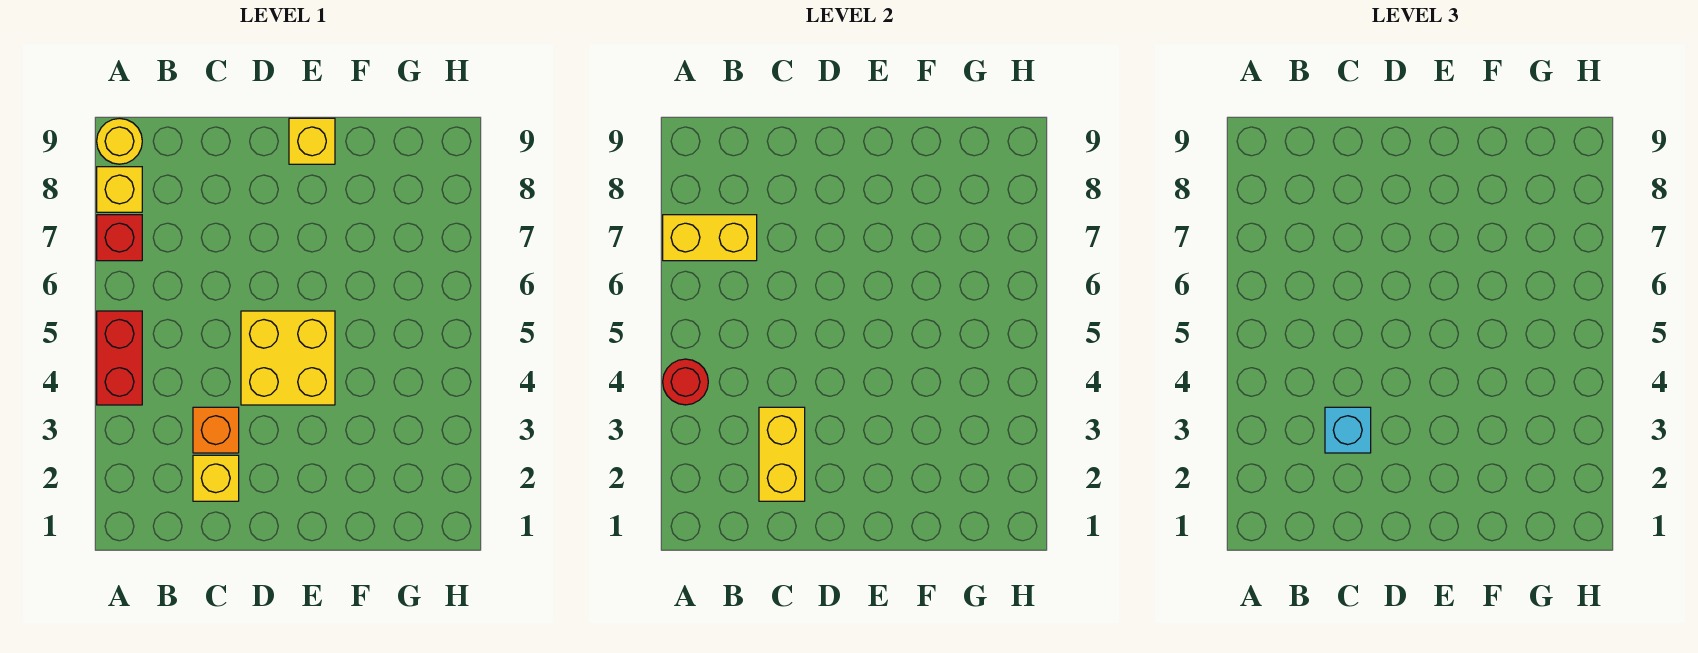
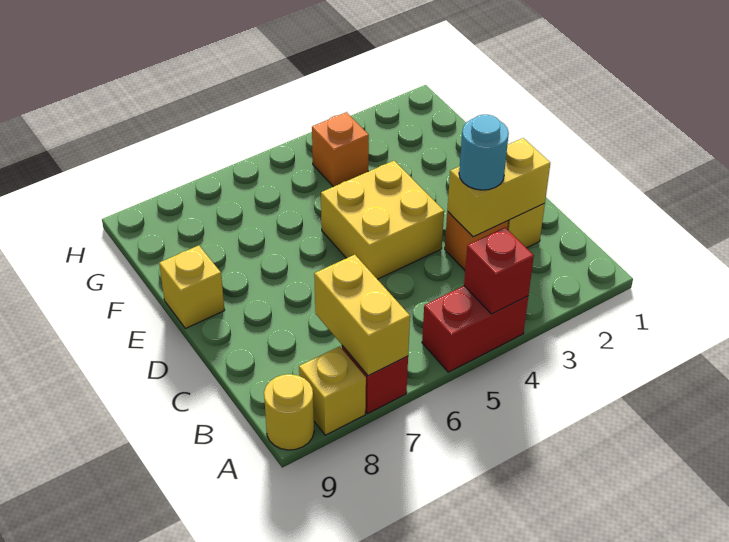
red 1x1 round brick [663,359,708,405] -> red 1x1 brick [464,227,534,314]
cyan 1x1 brick [1325,407,1371,453] -> cyan 1x1 round brick [459,115,509,190]
none -> orange 1x1 brick [312,112,369,187]

